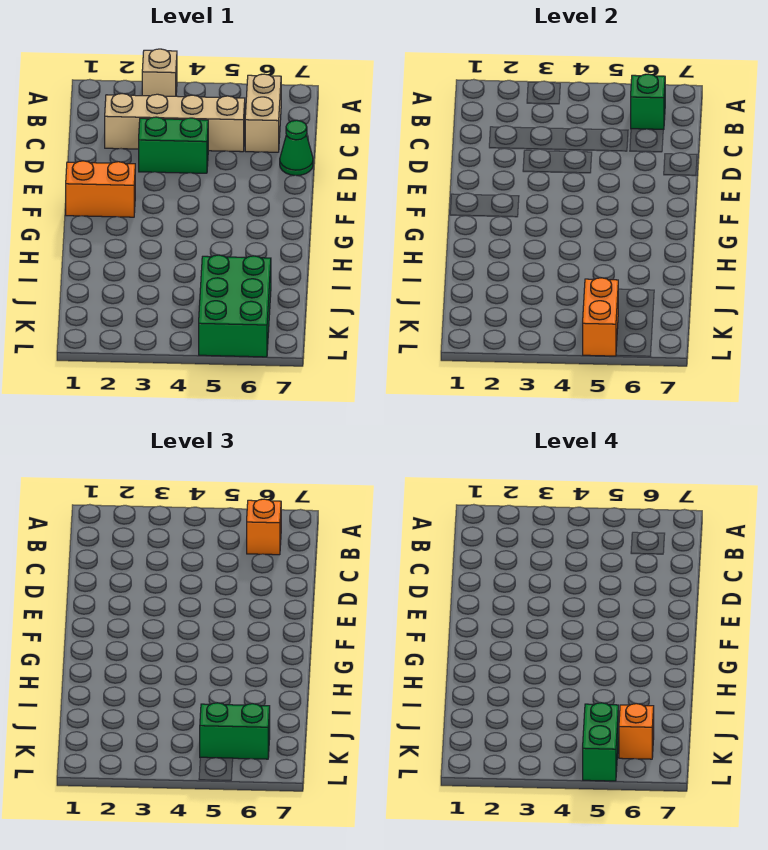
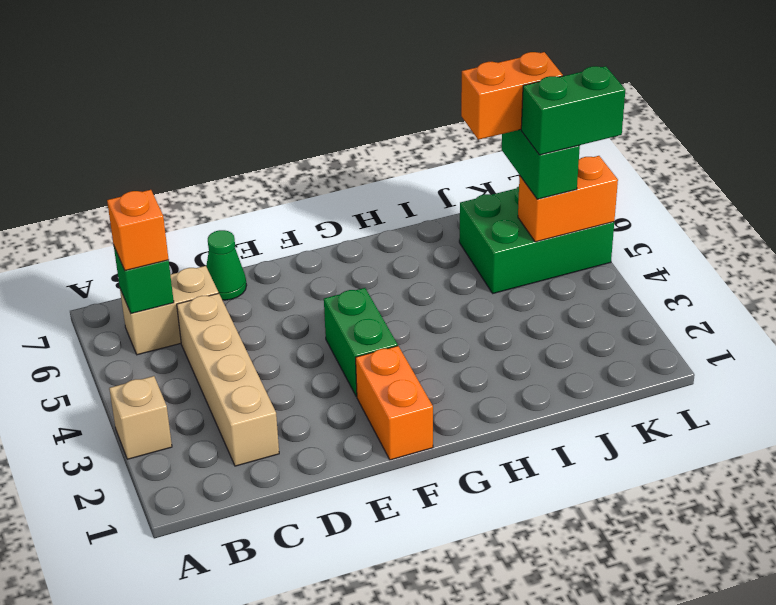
green 1x2 brick [139,117,208,173] -> green 1x2 brick moved to [324,288,398,397]
orange 1x1 brick [619,704,654,759] -> orange 1x2 brick [461,52,563,140]

